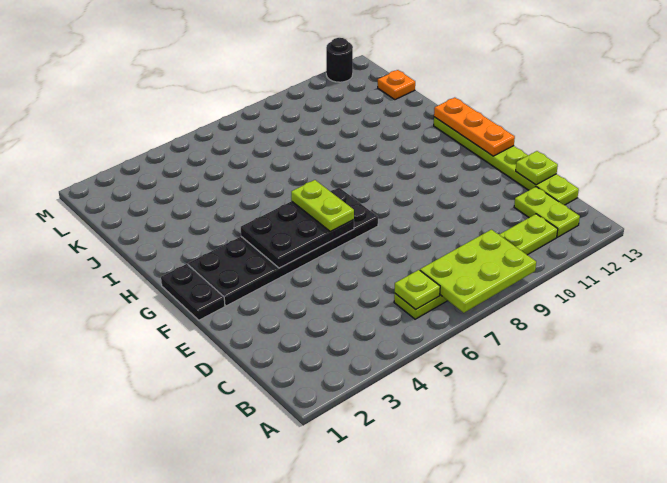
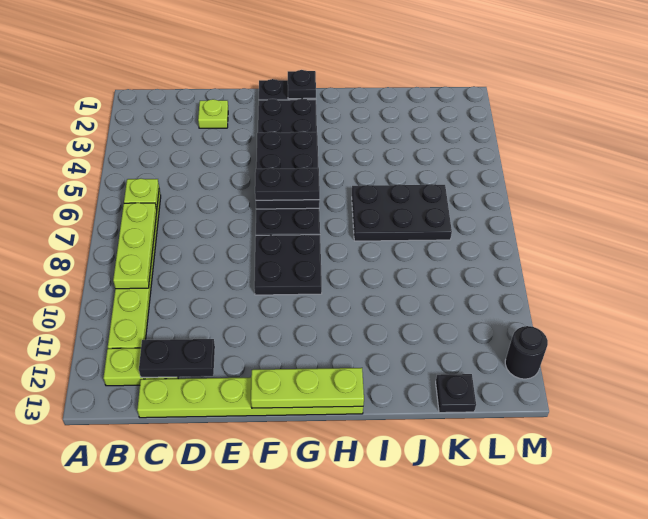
lime 2x3 plate [420,230,536,313] -> lime 1x3 plate [113,203,157,289]
none -> black 1x2 plate [139,339,215,377]
lime 1x1 plate [516,151,558,185] -> lime 1x1 plate moved to [198,99,228,128]
lime 1x2 plate [291,180,354,231] -> black 1x2 plate [255,168,320,200]
none -> black 2x2 plate [254,235,322,295]
orange 1x3 plate [434,98,515,156] -> lime 1x3 plate [251,368,364,408]
none -> black 1x1 plate [288,70,316,99]
none -> black 2x3 plate [352,184,452,241]
orange 1x1 plate [378,70,415,100] -> black 1x1 plate [436,374,476,413]

